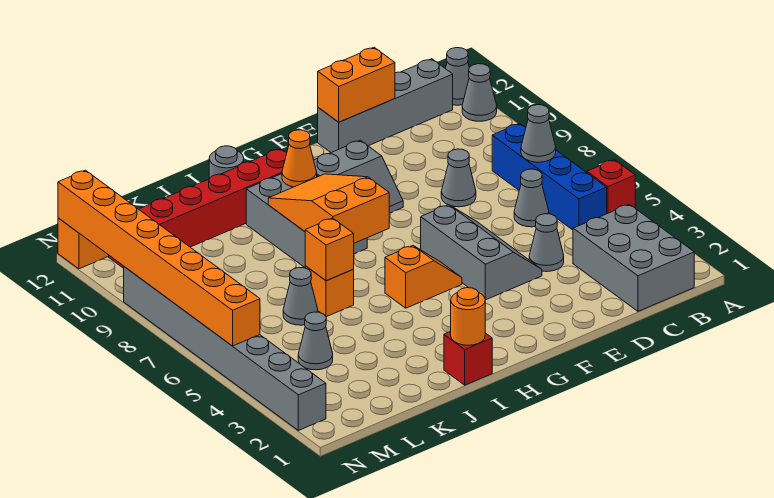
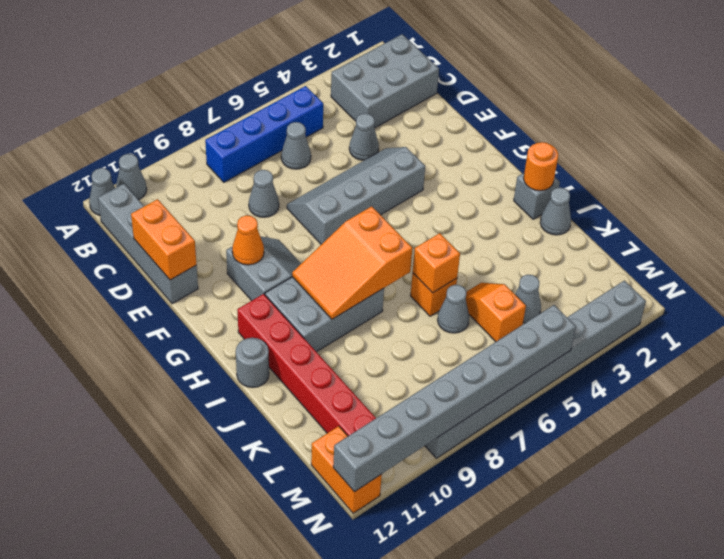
red 1x1 brick [587,160,635,214] -> none
grey 1x1 cone [521,105,556,162] -> grey 1x1 cone moved to [540,188,571,235]
grey 2x3 slope [421,205,542,300] -> grey 2x4 slope [287,147,425,244]
orange 1x2 slope [385,246,462,308] -> orange 1x2 slope moved to [466,283,526,342]
orange 1x1 cone [282,130,317,187] -> orange 1x1 cone moved to [232,215,264,265]
red 1x1 brick [444,331,492,385] -> grey 1x1 brick [514,173,560,219]
orange 1x8 brick [58,170,260,346] -> grey 1x8 brick [333,305,576,492]

